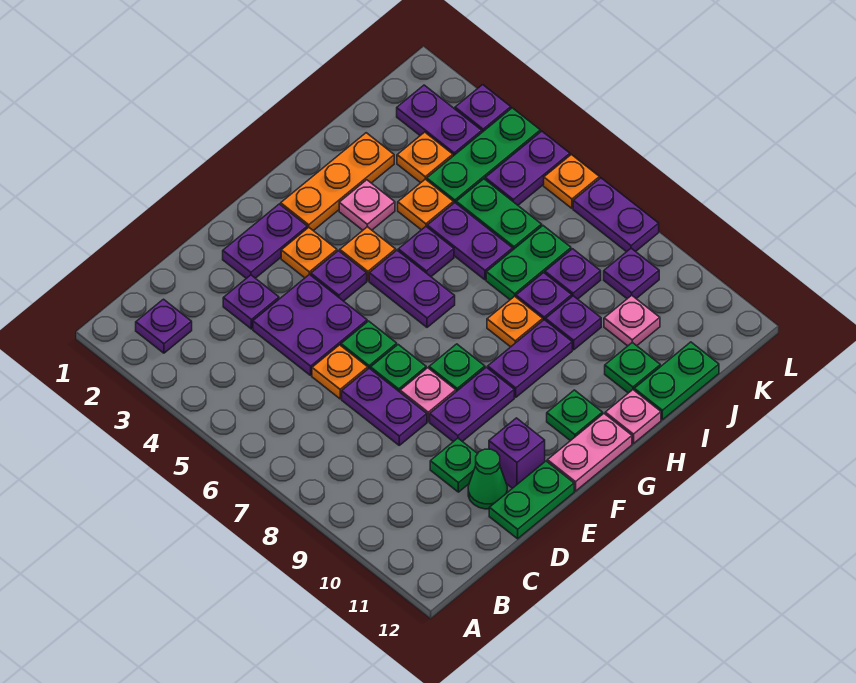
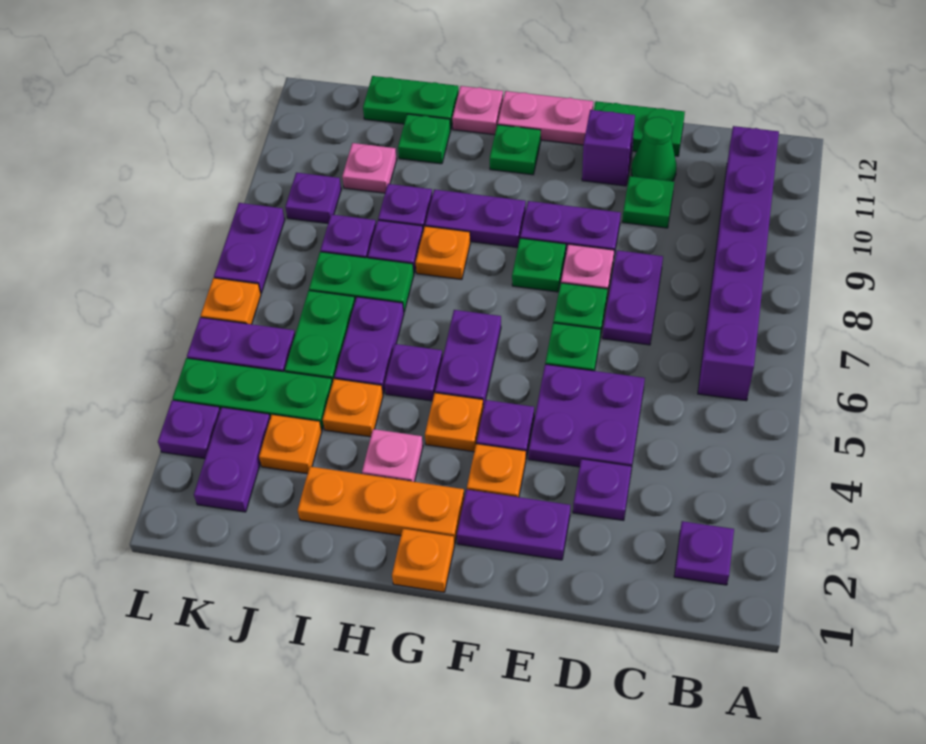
none -> purple 1x6 brick [698,126,779,401]
orange 1x1 plate [312,345,368,399] -> orange 1x1 plate moved to [392,529,454,592]

